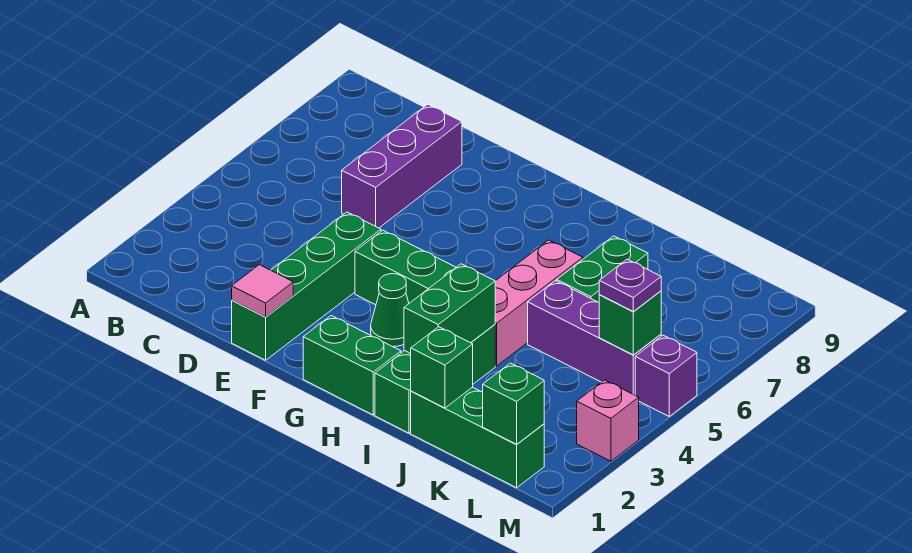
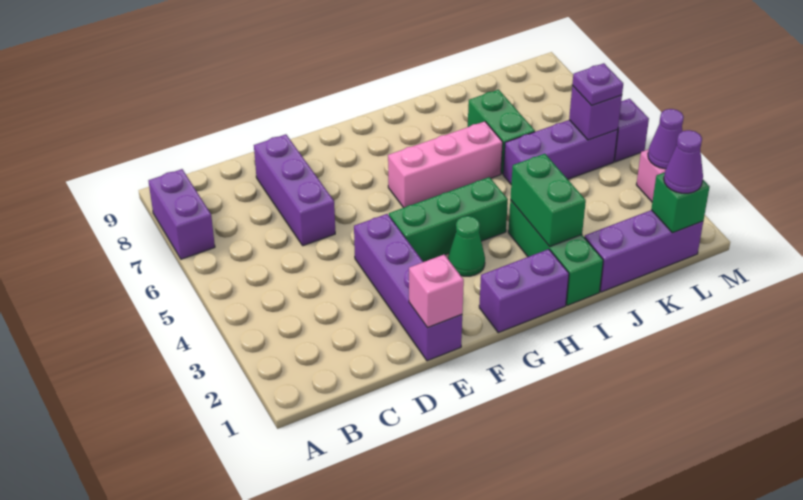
none -> purple 1x2 brick [148,169,215,259]
green 1x4 brick [232,212,381,360] -> purple 1x4 brick [354,214,462,361]
pink 1x1 tile [232,265,293,317] -> pink 1x1 brick [409,255,464,328]
green 1x2 brick [303,316,401,415] -> purple 1x2 brick [479,249,569,333]
pink 1x3 brick [495,240,583,366] -> pink 1x3 brick turned to [388,121,503,208]
green 1x3 brick [411,387,544,488] -> purple 1x3 brick [584,210,703,292]
green 1x1 brick [411,327,473,408] -> none
none -> purple 1x1 cone [664,130,703,193]
green 1x1 brick [599,291,661,355] -> purple 1x1 brick [569,86,622,140]
none -> purple 1x1 cone [648,109,684,169]

